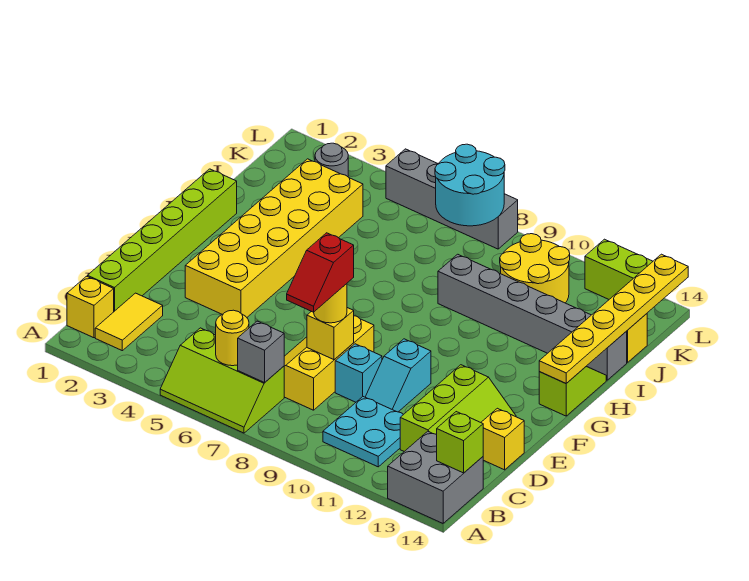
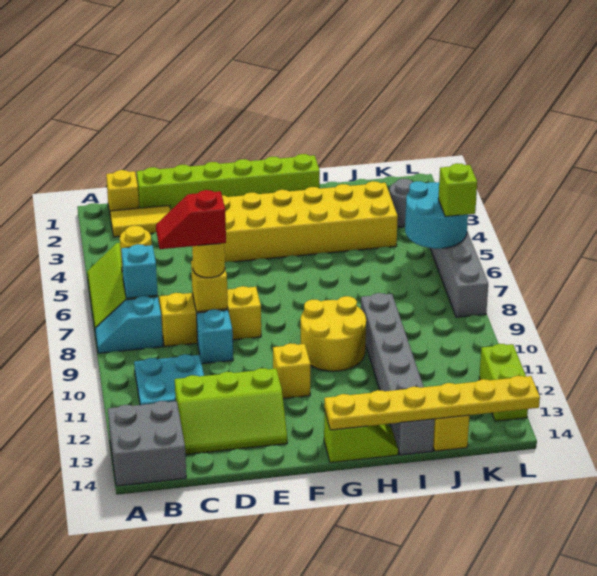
grey 1x1 brick [238,321,284,383] -> cyan 1x1 brick [121,244,158,298]
lime 1x1 brick [437,412,483,473] -> lime 1x1 brick moved to [438,163,477,217]
cyan 1x2 slope [365,339,431,412] -> cyan 1x2 slope moved to [95,296,163,353]
yellow 1x1 brick [481,408,524,470] -> yellow 1x1 brick moved to [273,343,311,399]
yellow 2x2 round brick [500,234,570,303] -> yellow 2x2 round brick moved to [301,296,366,371]
cyan 2x2 round brick [435,144,505,226] -> cyan 2x2 round brick moved to [405,181,468,249]

